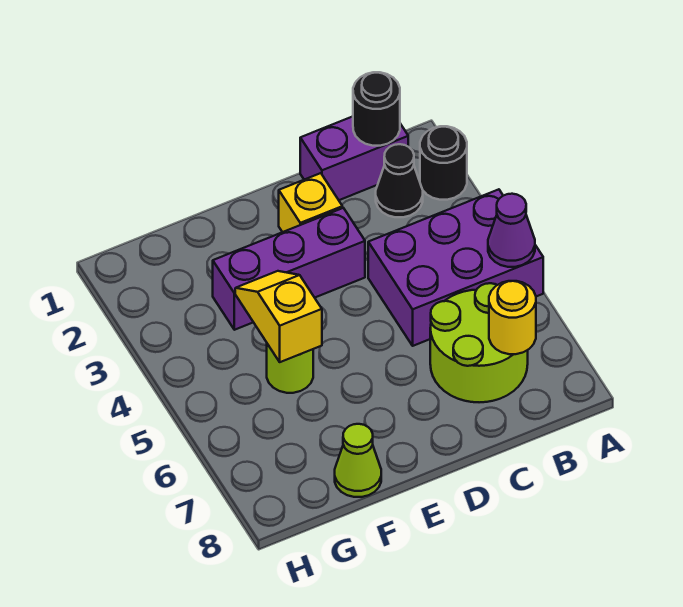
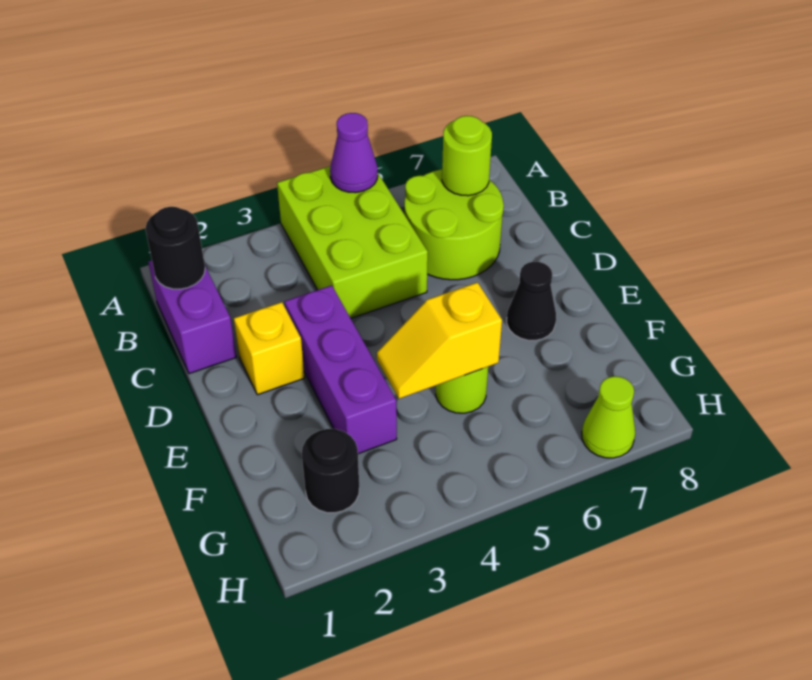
black 1x1 round brick [420,126,467,200] -> black 1x1 round brick moved to [302,429,359,513]
purple 2x3 brick [368,189,543,346] -> lime 2x3 brick [277,166,428,318]
black 1x1 cone [376,144,423,217] -> black 1x1 cone moved to [507,262,556,340]
yellow 1x1 round brick [489,281,536,354] -> lime 1x1 round brick [442,116,492,196]
lime 1x1 cone [335,424,381,497] -> lime 1x1 cone moved to [582,376,635,458]

